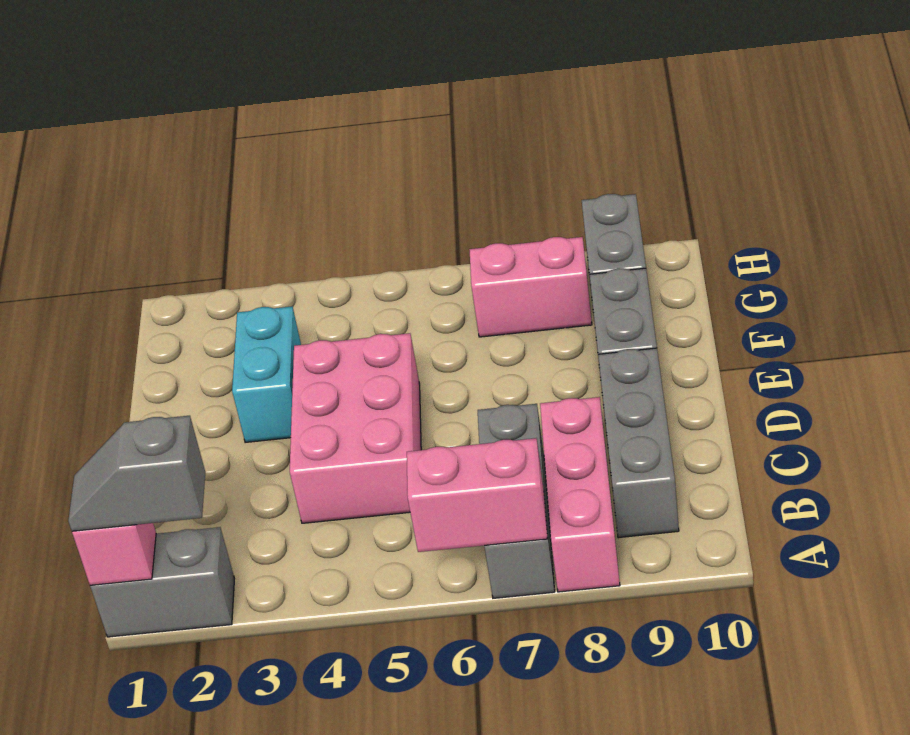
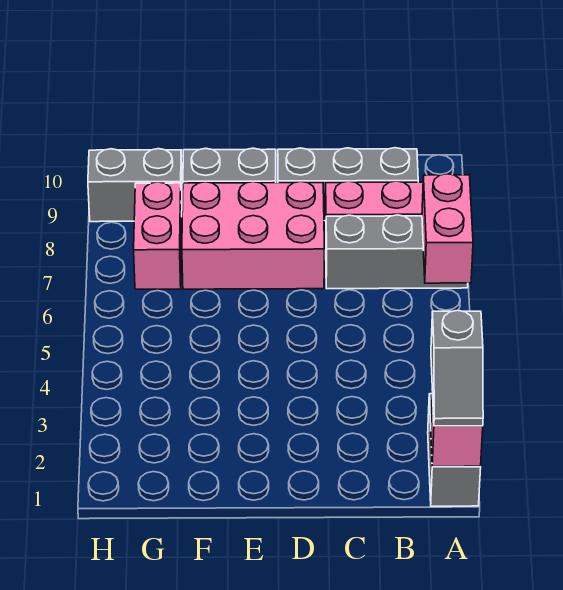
pink 2x3 brick [290,333,421,523] -> pink 2x3 brick moved to [182,181,324,289]
cyan 1x2 brick [232,307,301,443] -> none

